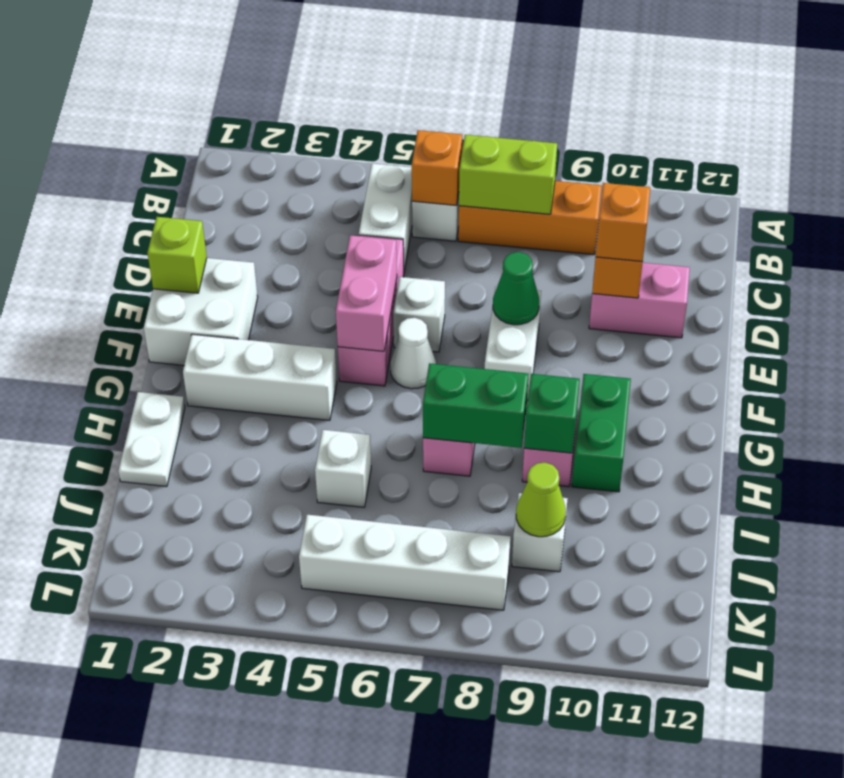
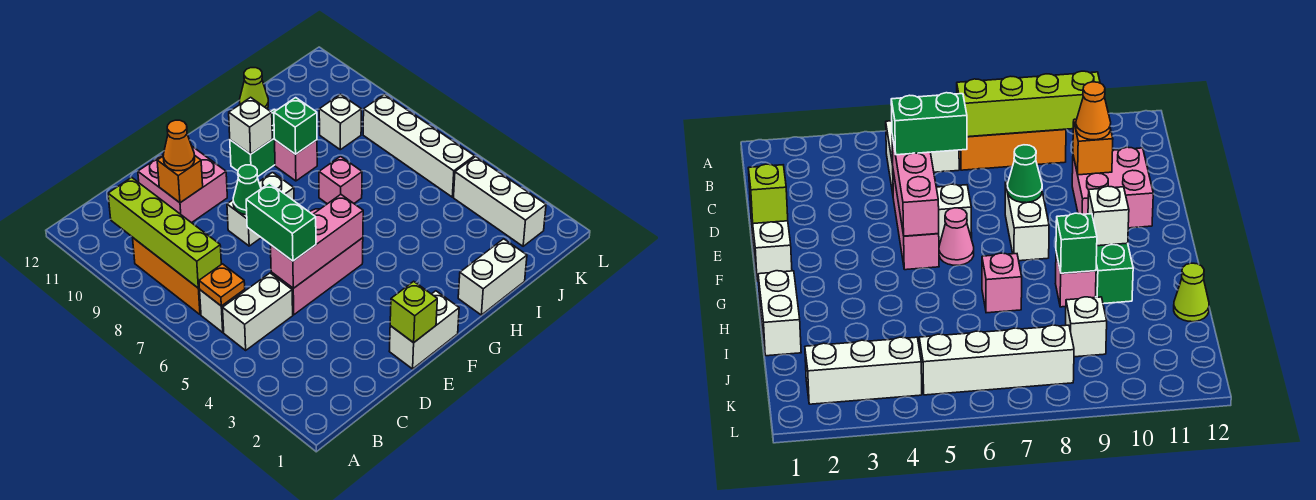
orange 1x1 brick [412,130,462,205] -> orange 1x1 plate [199,264,245,306]
lime 1x2 brick [459,135,557,214] -> lime 1x4 brick [108,177,221,288]
pink 1x2 brick [589,263,690,338] -> pink 2x2 brick [138,147,227,223]
orange 1x1 brick [596,183,650,262] -> orange 1x1 cone [163,120,195,171]
white 2x2 brick [144,258,258,365] -> white 1x2 brick [389,291,459,369]
pink 1x2 brick [336,235,397,351] -> pink 1x3 brick [271,195,363,288]
white 1x1 cone [390,318,436,389] -> pink 1x1 cone [939,208,974,265]
white 1x3 brick [183,334,337,420] -> white 1x3 brick moved to [454,157,546,246]
white 1x2 plate [118,392,185,487] -> white 1x2 brick [458,239,527,315]
green 1x2 brick [423,363,529,448] -> green 1x2 brick moved to [246,183,316,261]
white 1x1 brick [315,430,371,507] -> white 1x1 brick moved to [229,97,272,154]
lime 1x1 cone [516,463,566,537] -> lime 1x1 cone moved to [240,68,268,109]

